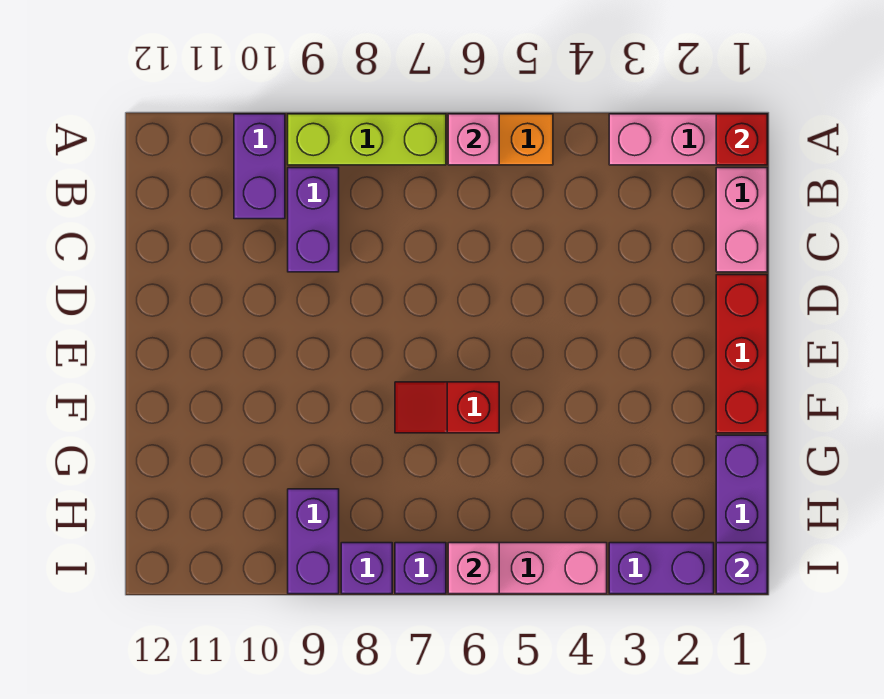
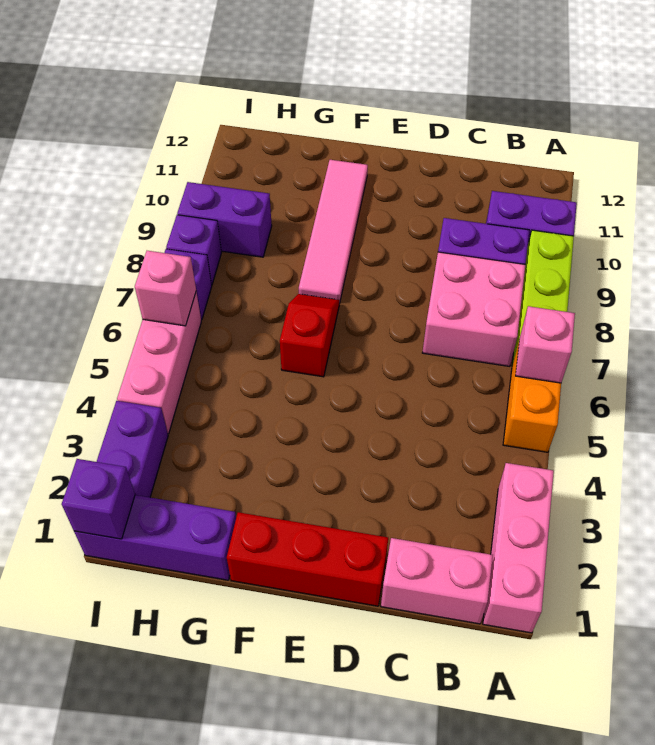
red 1x1 brick [716,114,767,165] -> none
none -> pink 2x2 brick [422,252,525,366]
none -> pink 1x4 tile [299,160,368,303]

